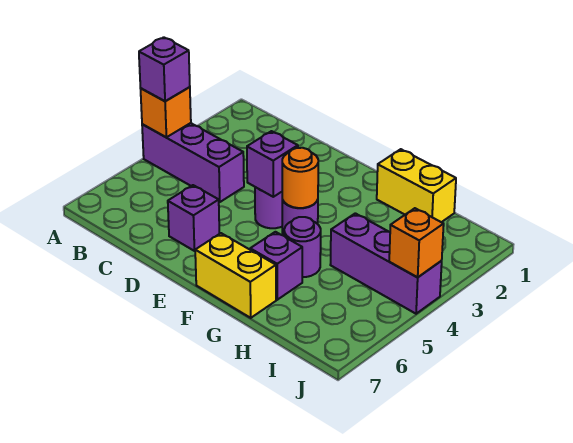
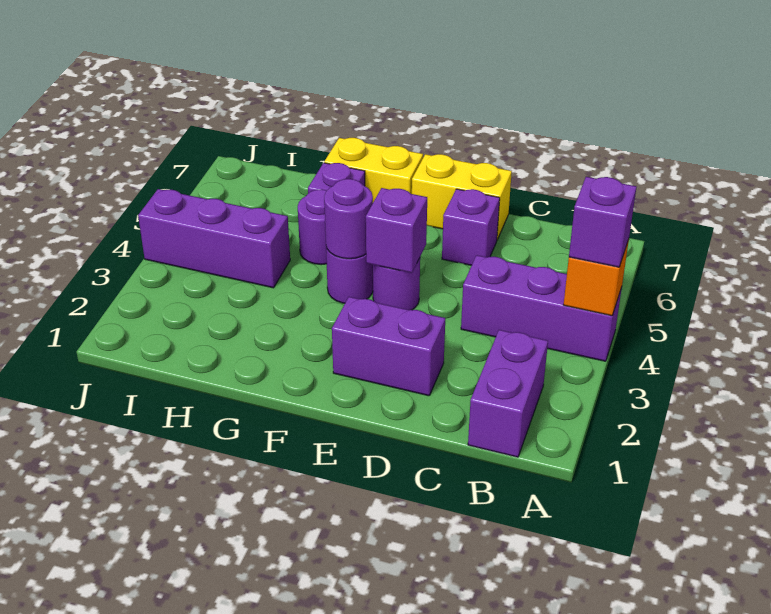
none -> purple 1x2 brick [468,330,548,457]
none -> purple 1x2 brick [332,297,445,396]
orange 1x1 round brick [282,148,318,208] -> purple 1x1 round brick [324,179,373,259]
yellow 1x2 brick [377,149,456,222] -> yellow 1x2 brick moved to [412,154,512,240]
orange 1x1 brick [389,208,444,277] -> none

